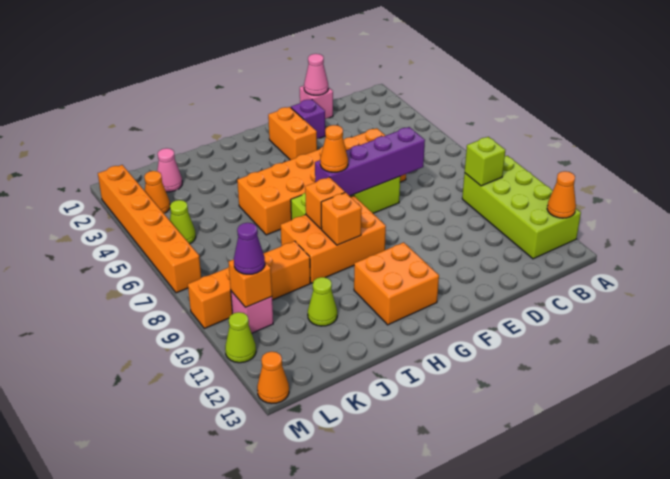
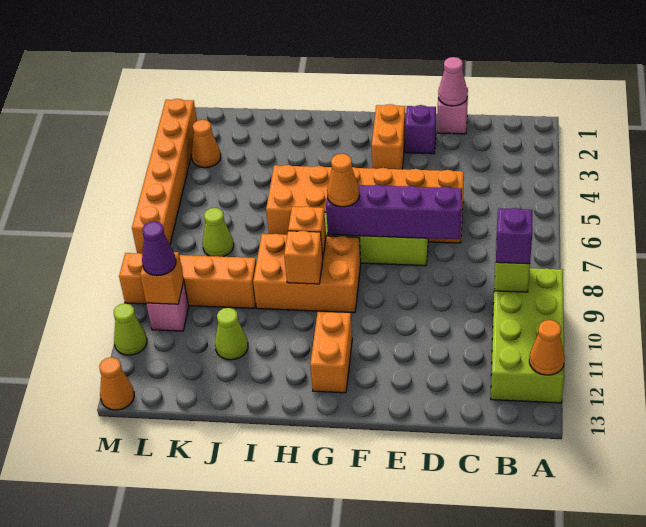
none -> purple 1x1 brick [496,208,532,264]
orange 2x2 brick [354,242,439,325] -> orange 1x2 brick [310,312,352,393]
pink 1x1 cone [157,148,182,192] -> none
lime 1x1 cone [170,200,196,244] -> lime 1x1 cone moved to [203,208,234,257]

